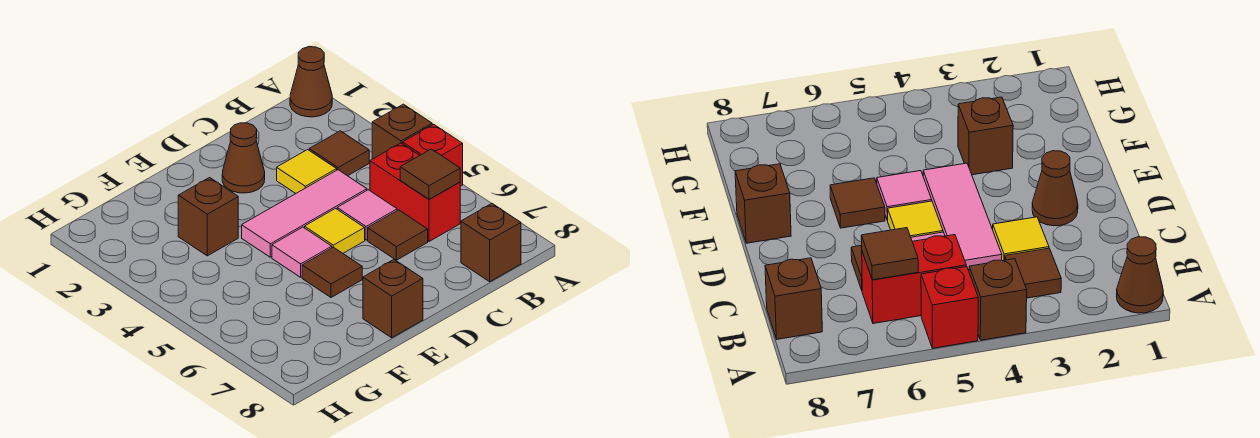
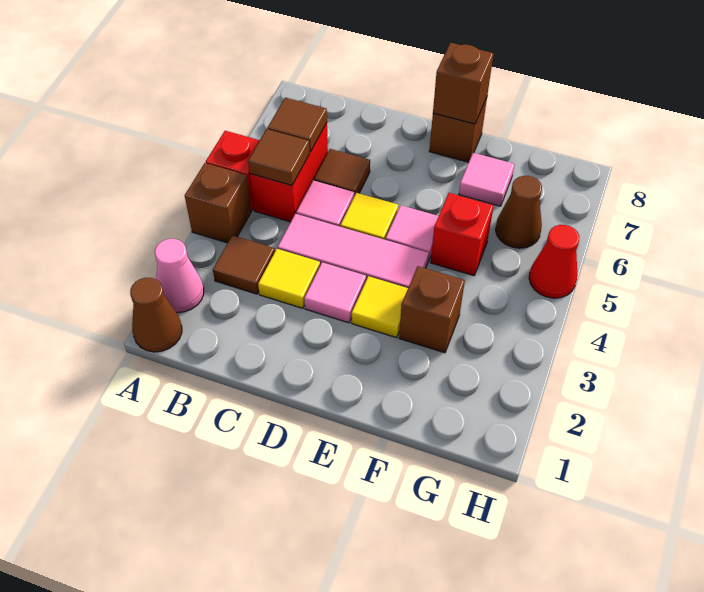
none -> pink 1x1 cone [155,239,204,312]
brown 1x1 brick [461,203,521,282] -> brown 1x1 brick moved to [433,43,494,124]
brown 1x1 cone [222,123,265,193] -> brown 1x1 cone moved to [496,176,542,248]
none -> pink 1x1 tile [304,262,366,323]
none -> yellow 1x1 tile [352,276,408,338]
brown 1x1 tile [302,247,362,297] -> brown 1x1 tile moved to [248,129,310,186]
none -> red 1x1 brick [431,193,494,276]
none -> pink 1x1 tile [459,153,515,206]
none -> red 1x1 cone [529,225,579,298]

